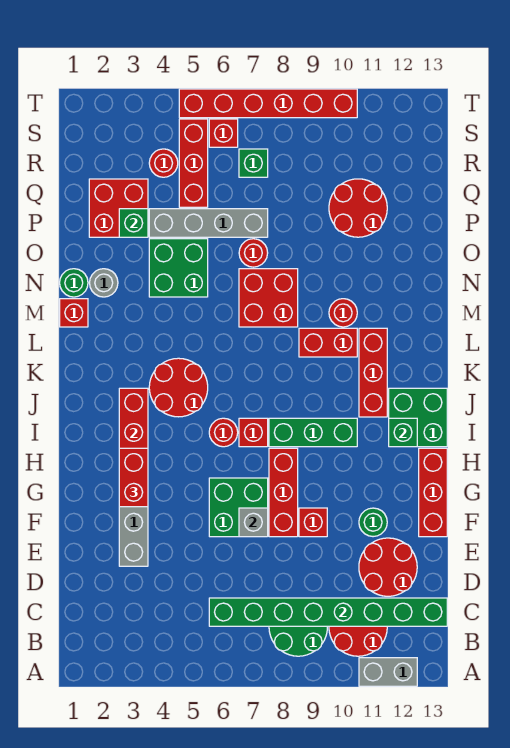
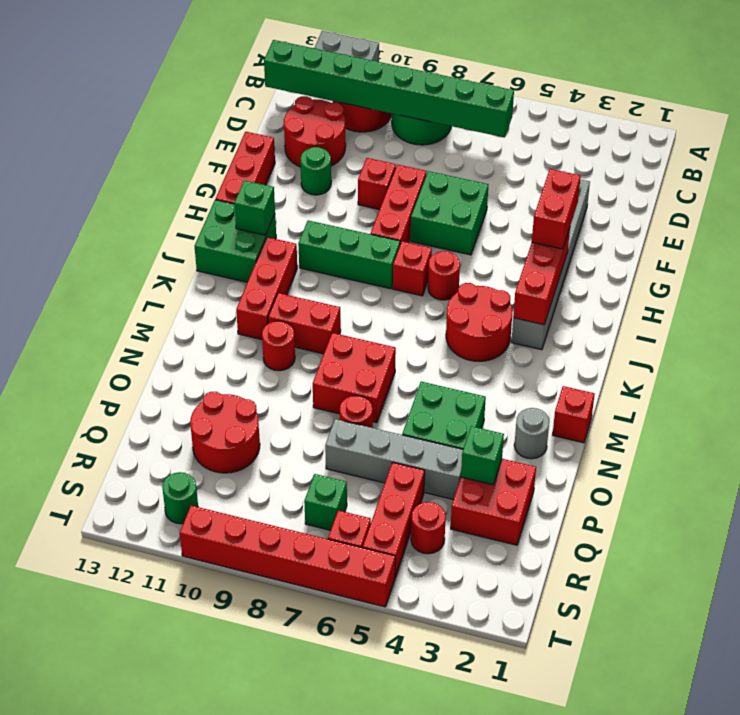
grey 1x1 brick [239,508,268,537] -> none
green 1x1 round brick [60,269,88,297] -> green 1x1 round brick moved to [162,472,198,524]

